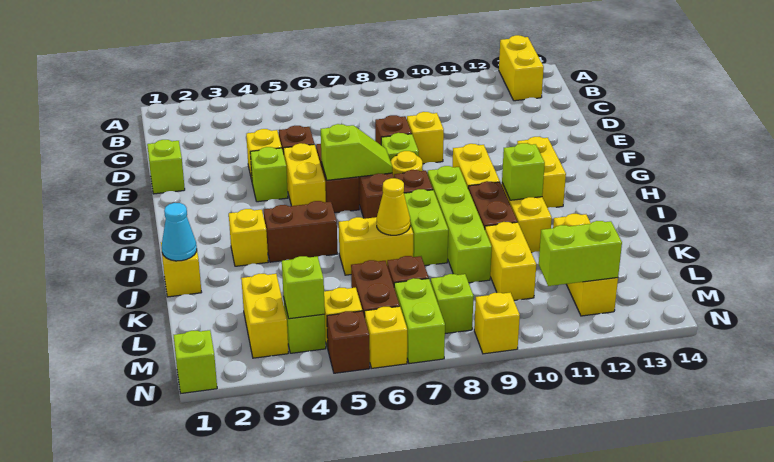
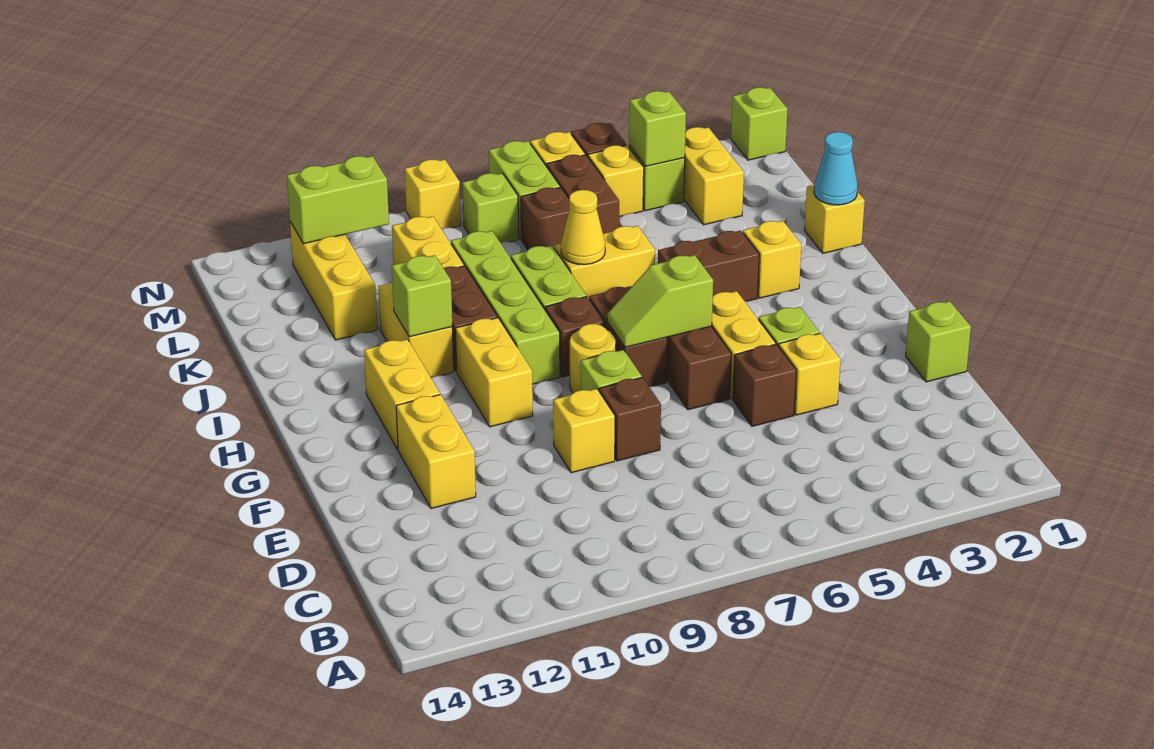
yellow 1x2 brick [499,35,544,101] -> yellow 1x2 brick moved to [396,394,476,508]

